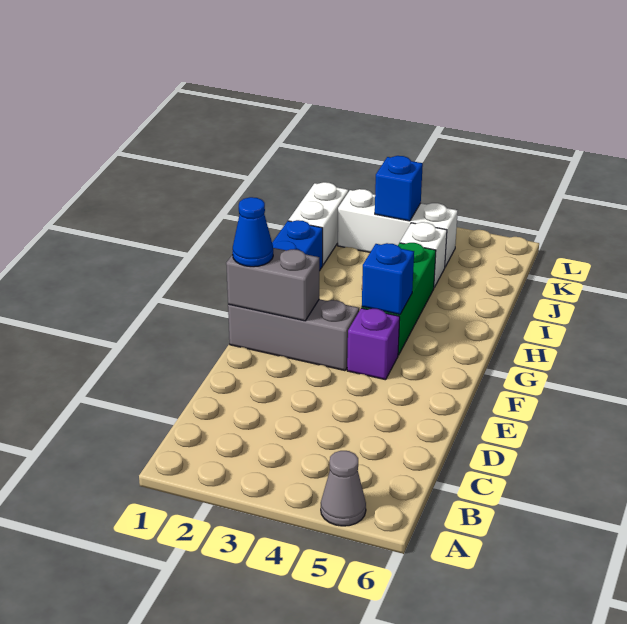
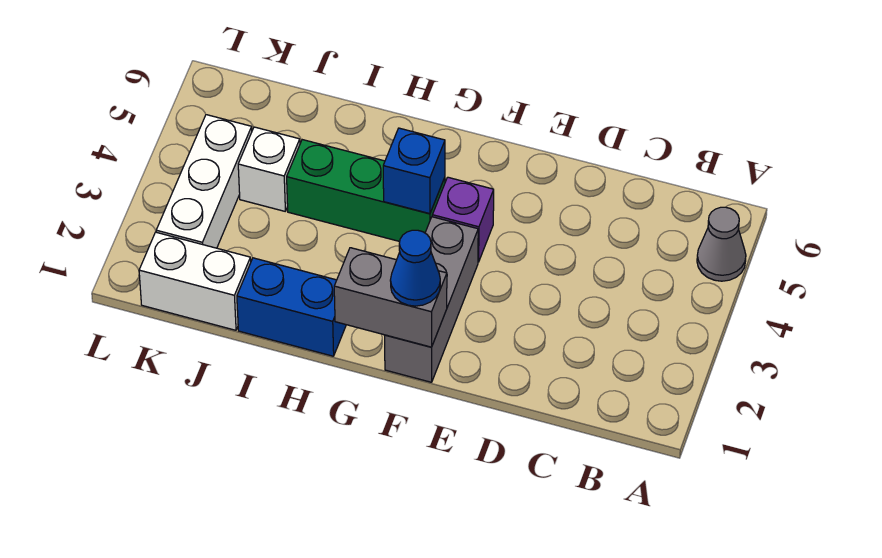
grey 1x2 brick [226,248,319,321] -> grey 1x2 brick turned to [334,248,447,347]
blue 1x1 brick [375,156,423,221] -> none

